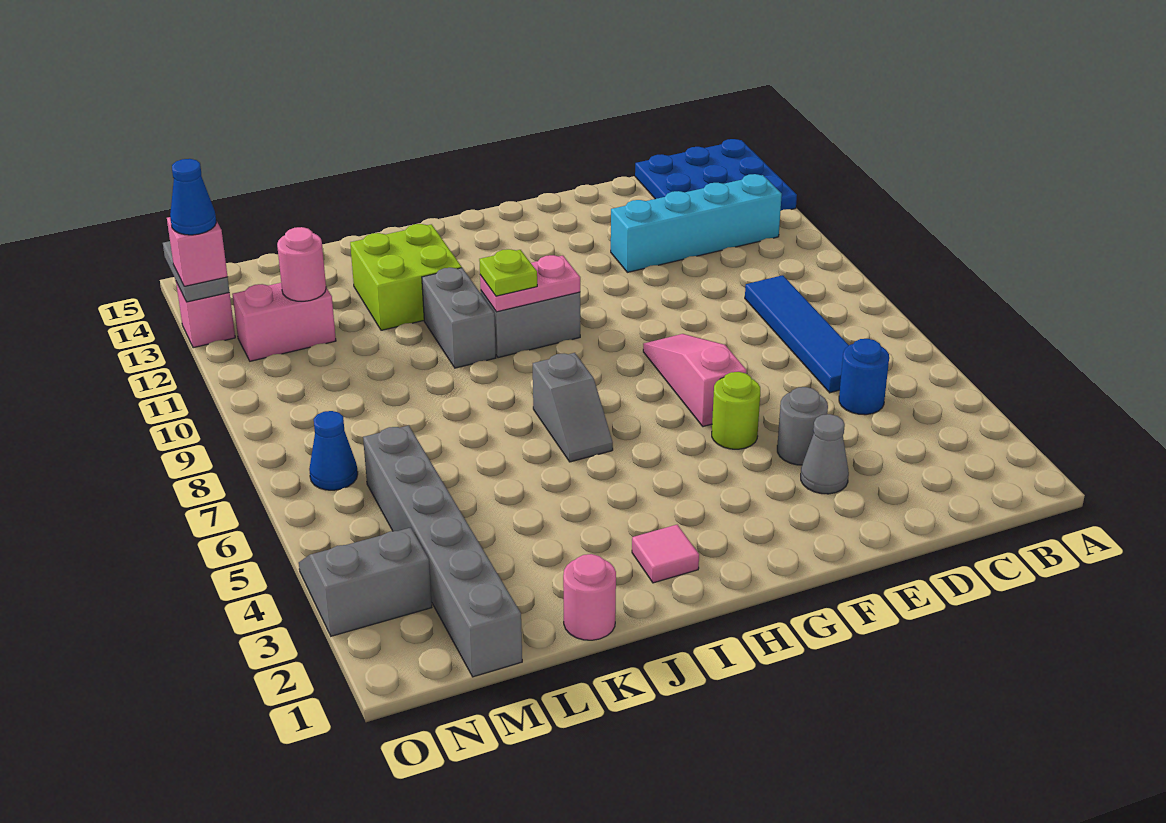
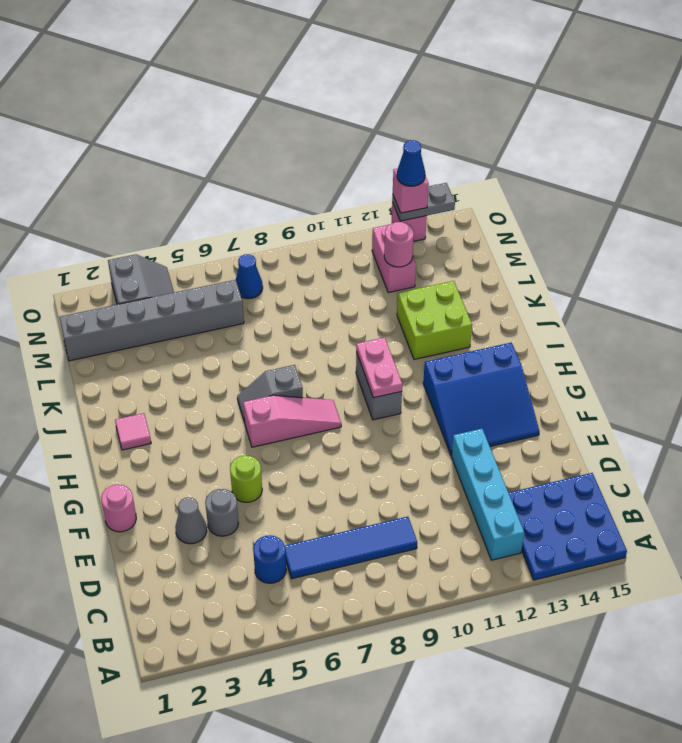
pink 1x3 slope [643,334,746,427] -> pink 1x3 slope moved to [243,395,341,447]
none -> blue 3x3 slope [423,342,539,455]
lime 1x1 plate [479,249,537,296] -> none
grey 1x2 brick [422,268,496,368] -> none
pink 1x1 round brick [563,554,616,640] -> pink 1x1 round brick moved to [101,485,136,532]

